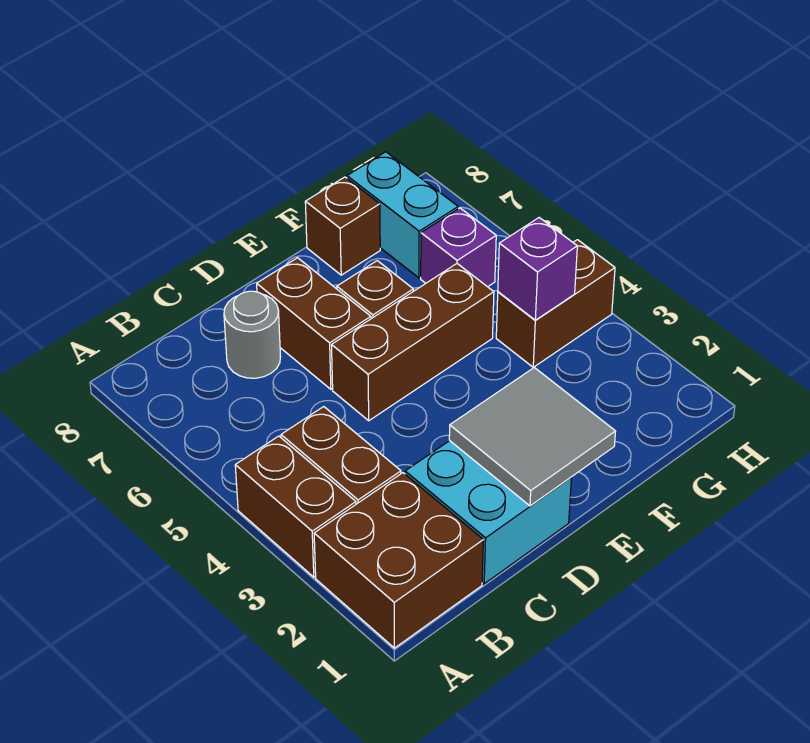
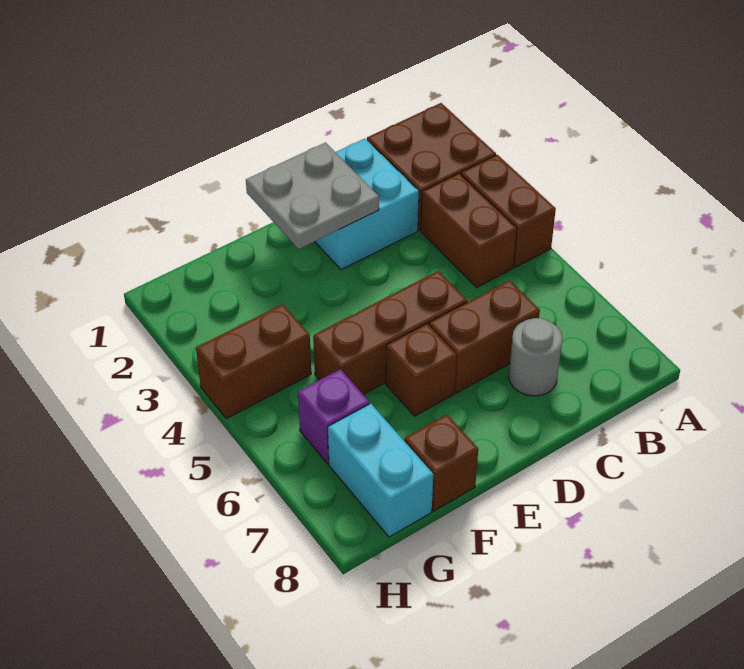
grey 2x2 tile [449,368,616,506] -> grey 2x2 plate [246,143,379,249]
brown 1x2 brick [257,258,371,389] -> brown 1x2 brick turned to [429,280,540,393]
purple 1x1 brick [498,218,577,320] -> none

